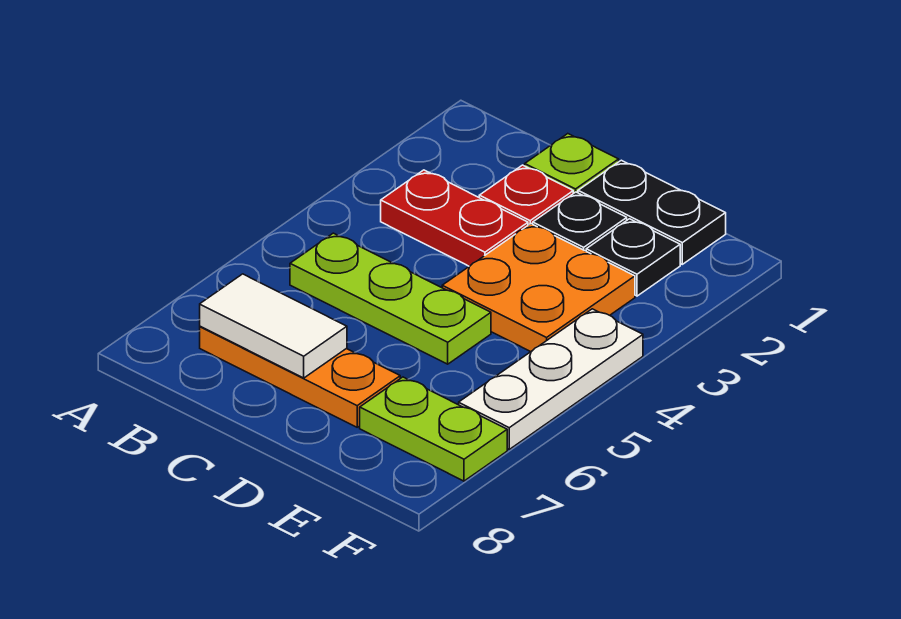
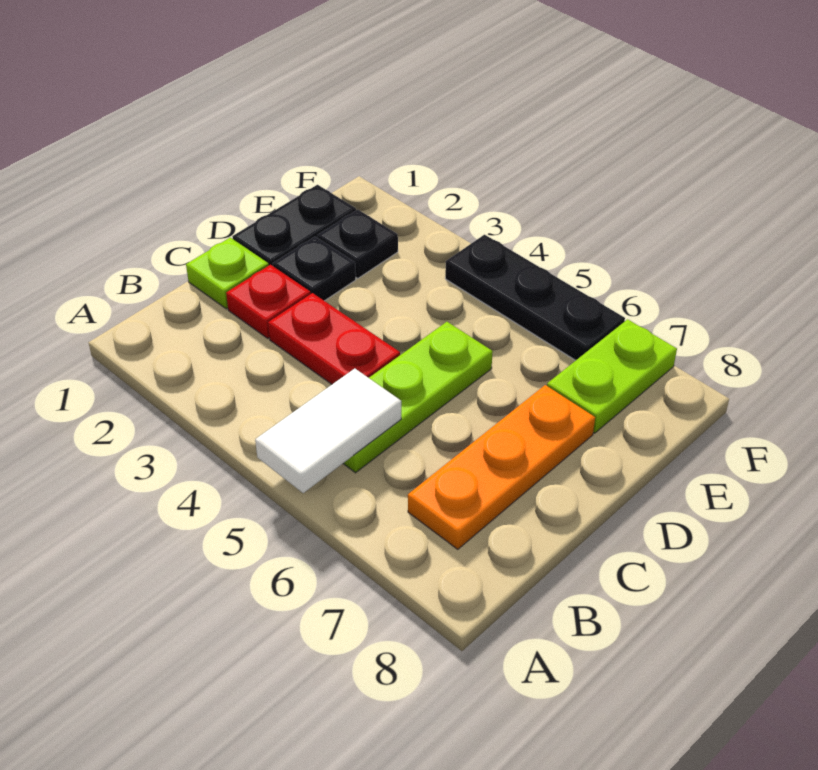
red 1x2 plate [381,170,528,266] -> red 1x2 plate turned to [268,293,400,384]
white 1x2 tile [200,274,347,378] -> white 1x2 tile moved to [255,369,401,493]
orange 2x2 plate [442,224,635,352] -> none
white 1x3 plate [459,309,643,449] -> black 1x3 plate [445,235,625,360]

